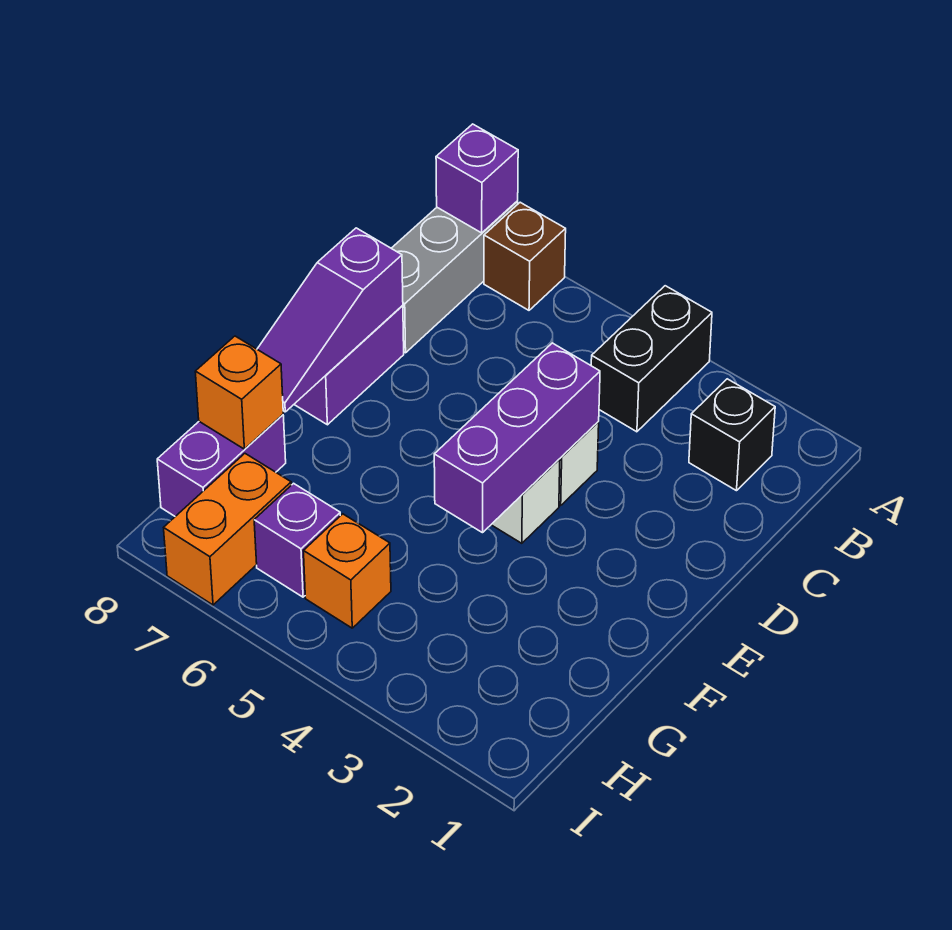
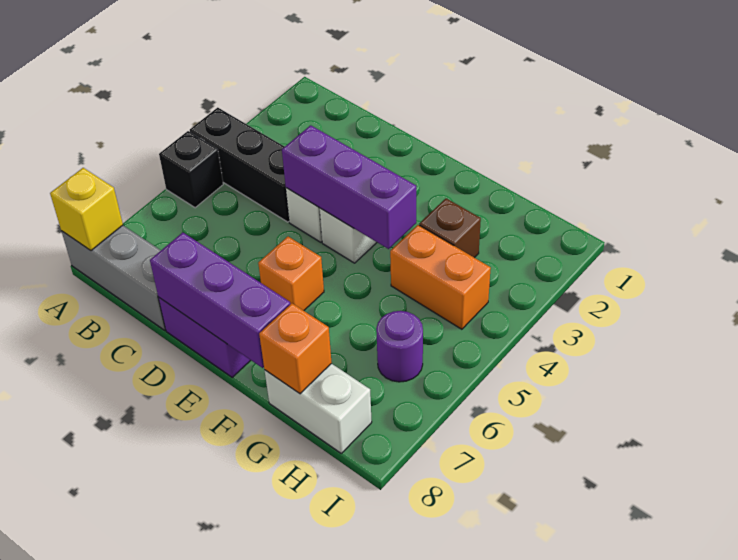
black 1x2 brick [591,286,712,432] -> black 1x3 brick [190,108,289,222]
brown 1x1 brick [484,202,566,310] -> brown 1x1 brick moved to [419,198,481,258]
purple 1x1 brick [436,124,518,233] -> yellow 1x1 brick [50,168,123,251]
black 1x1 brick [689,379,775,491] -> black 1x1 brick moved to [159,131,223,208]
purple 1x3 slope [257,228,403,412] -> purple 1x3 brick [150,232,290,368]
purple 1x2 brick [157,415,286,516] -> white 1x2 brick [265,364,372,453]
orange 1x1 brick [304,514,391,628] -> orange 1x1 brick moved to [258,236,324,311]
purple 1x1 brick [254,483,340,597] -> purple 1x1 round brick [376,311,423,382]
orange 1x2 brick [164,454,291,605] -> orange 1x2 brick moved to [390,225,491,329]

